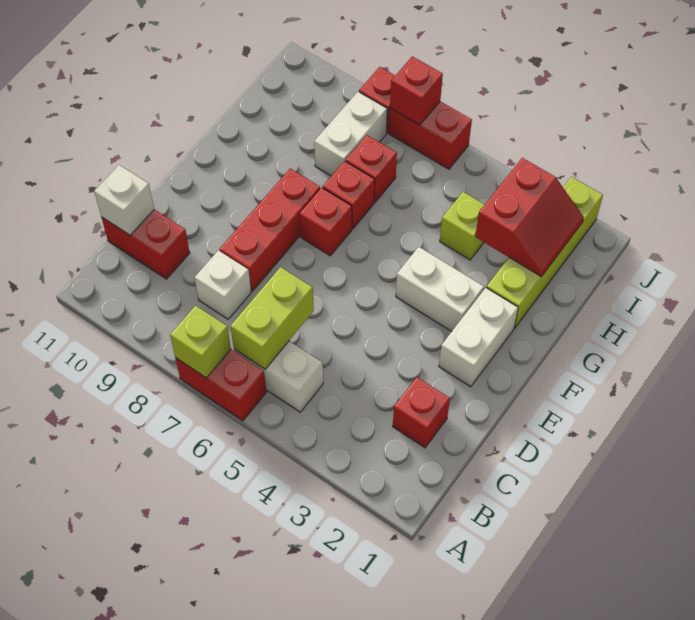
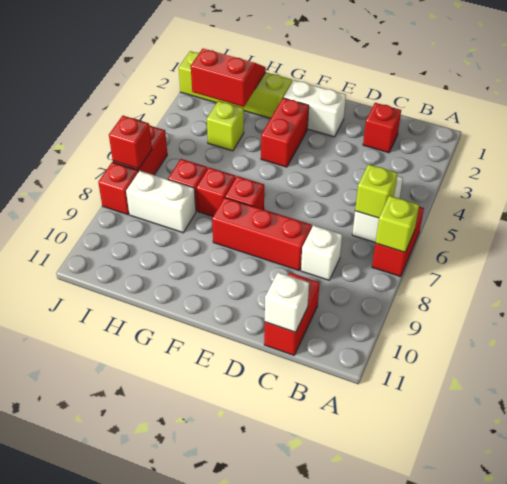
lime 1x2 brick [230,267,314,369] -> lime 1x1 brick [355,164,397,218]
white 1x2 brick [396,247,484,331] -> red 1x2 brick [261,98,309,167]

